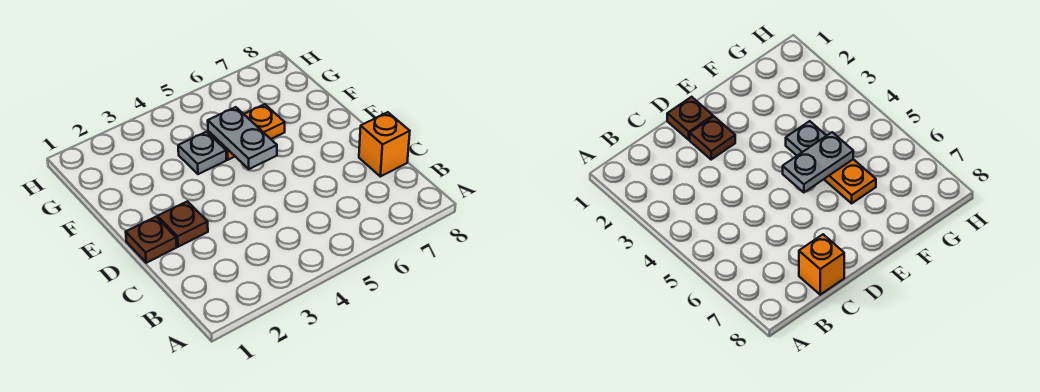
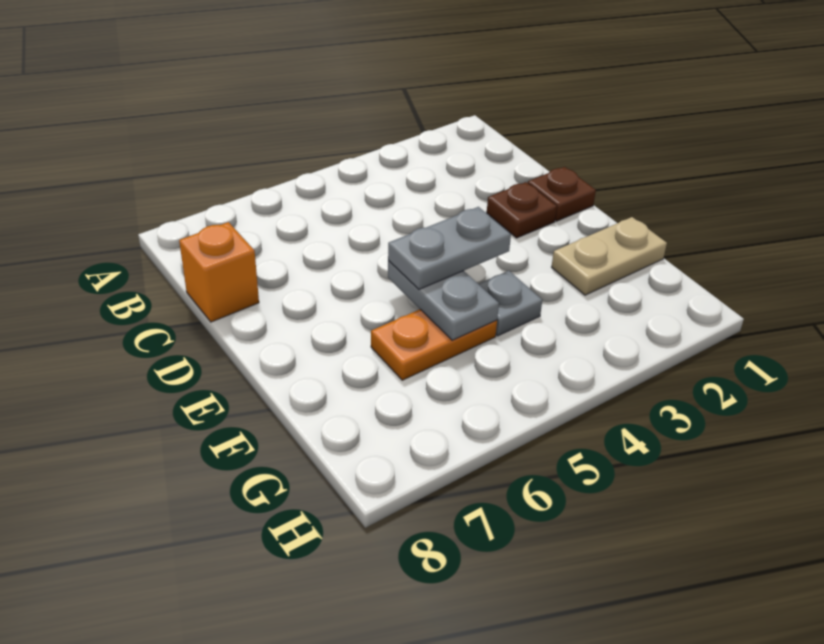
none -> grey 1x2 plate [388,207,511,289]
none -> tan 1x2 plate [552,217,667,295]

